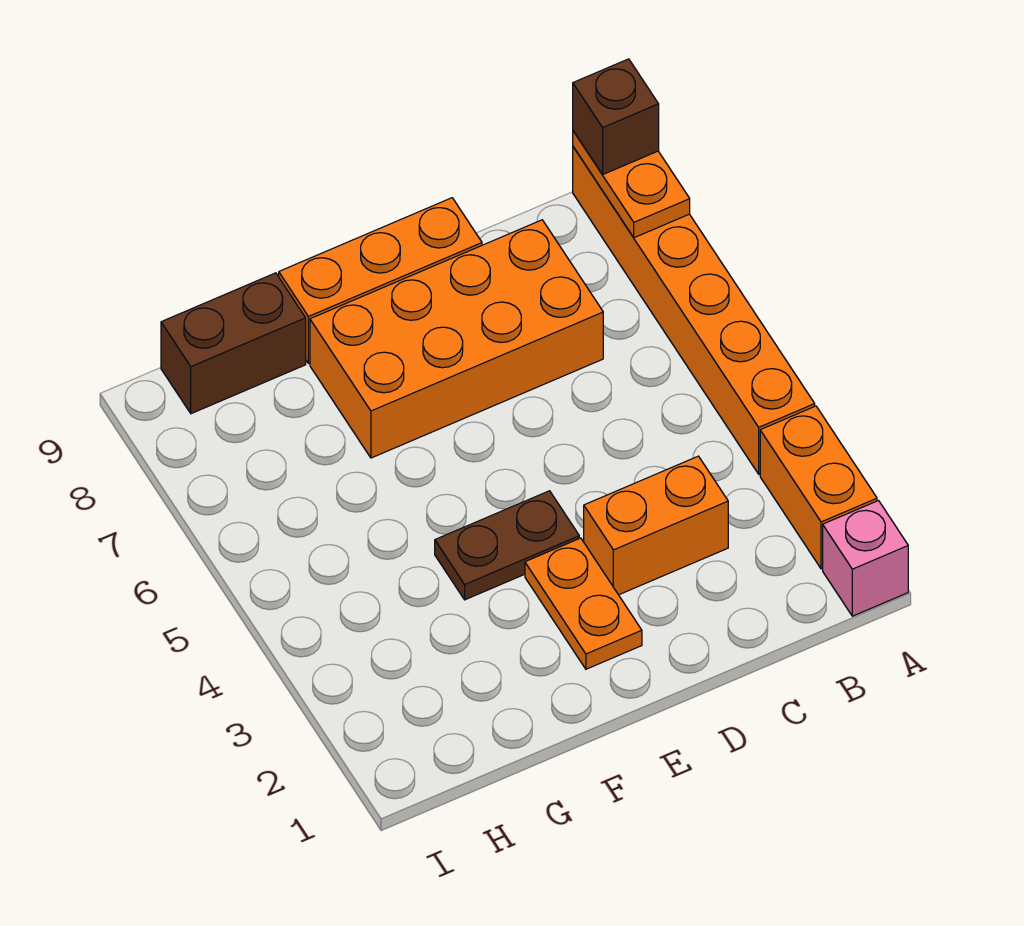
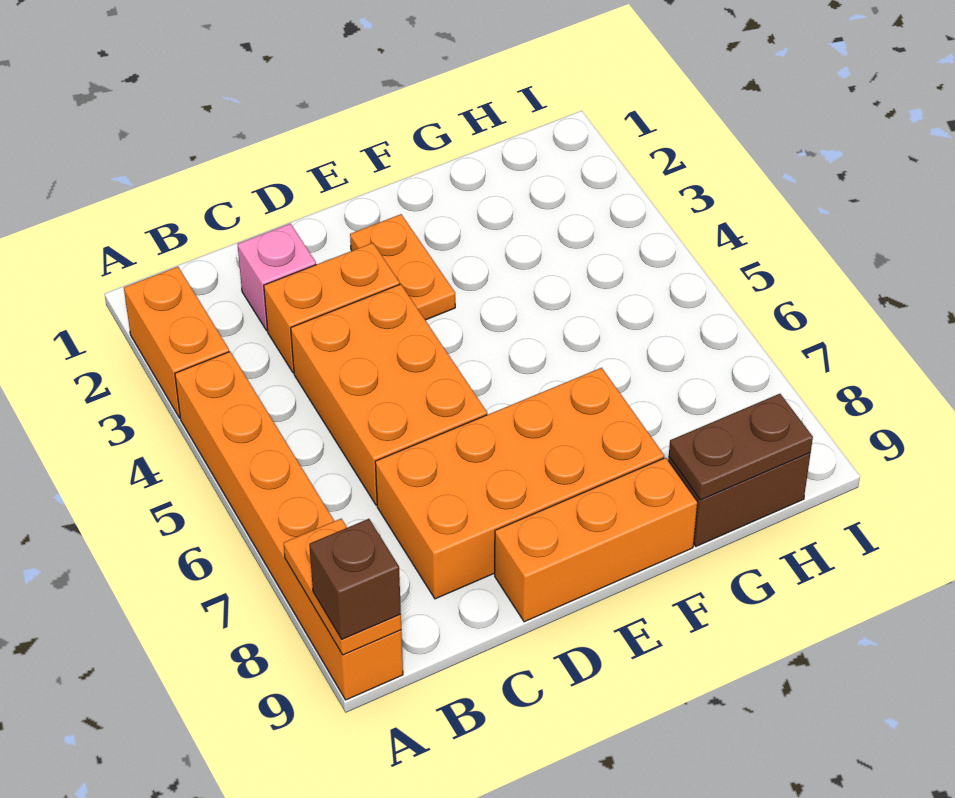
pink 1x1 brick [823,501,908,616] -> pink 1x1 brick moved to [237,224,316,331]
none -> orange 2x3 brick [291,284,487,505]
brown 1x2 plate [435,491,579,600] -> brown 1x2 plate moved to [669,394,813,500]

